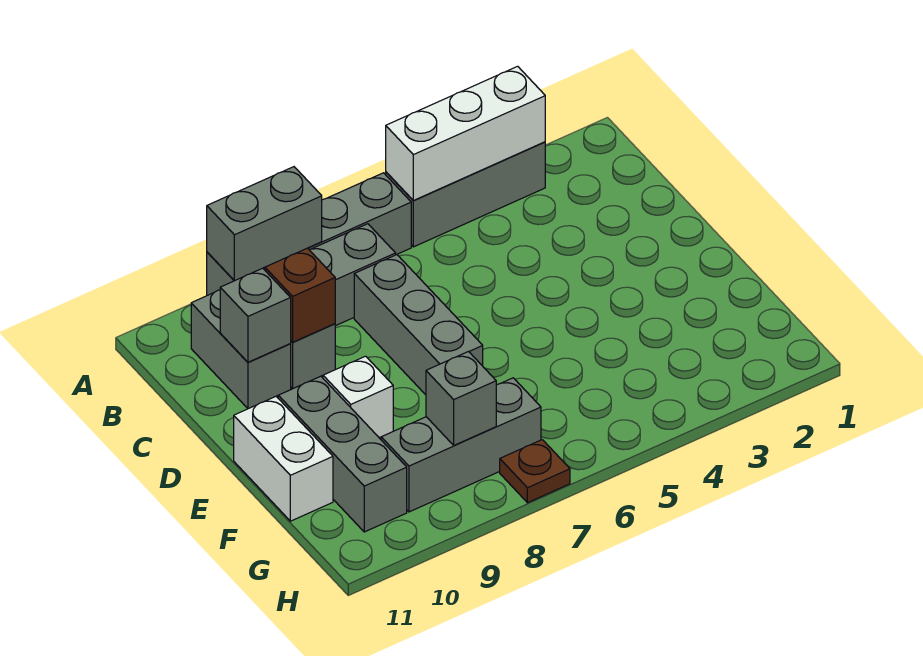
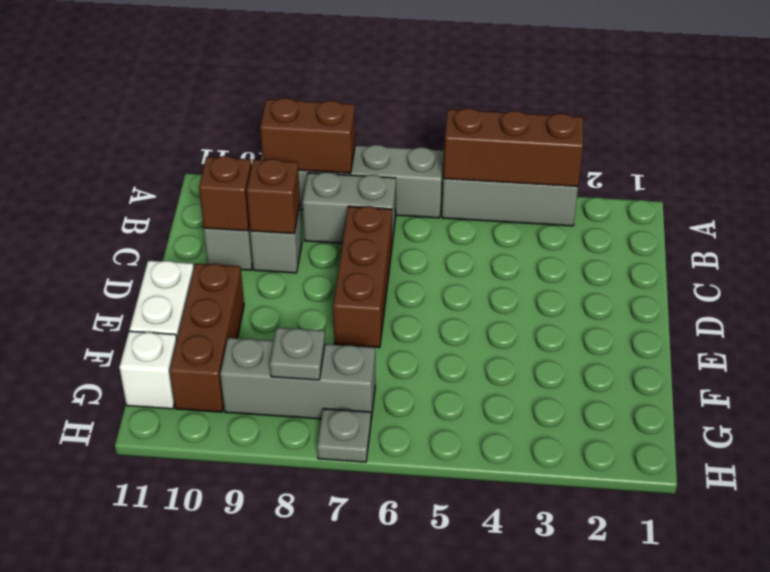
white 1x3 brick [386,66,545,200] -> brown 1x3 brick [443,108,583,187]
grey 1x2 brick [207,167,322,281] -> brown 1x2 brick [260,98,355,173]
grey 1x3 brick [354,255,483,395] -> brown 1x3 brick [333,206,392,348]
grey 1x1 brick [220,268,291,362] -> brown 1x1 brick [199,156,251,231]
white 1x1 brick [323,356,393,438] -> white 1x1 brick moved to [119,331,177,409]
grey 1x3 brick [278,376,407,532] -> brown 1x3 brick [170,263,244,412]
grey 1x1 brick [426,352,496,445] -> grey 1x1 plate [270,328,325,380]
brown 1x1 plate [500,440,570,503] -> grey 1x1 plate [317,409,371,462]

